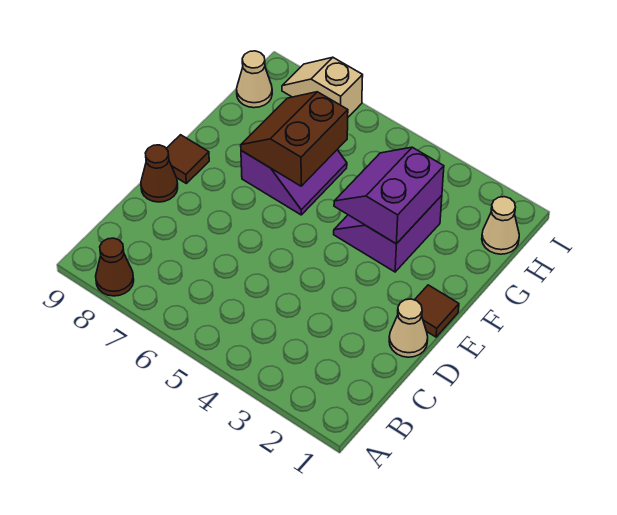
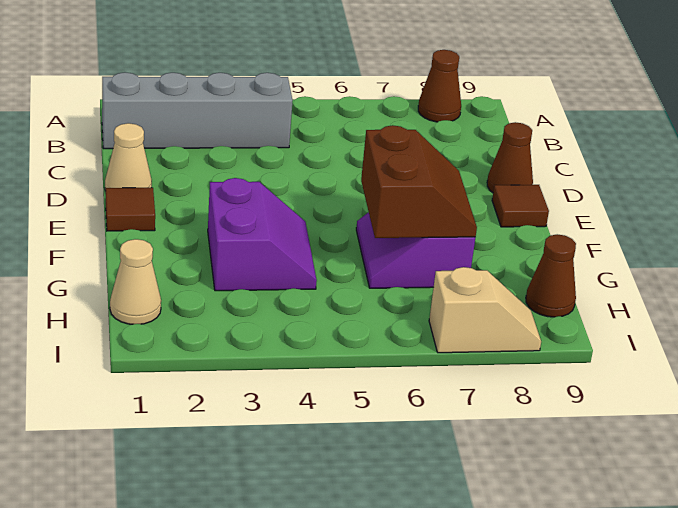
none -> grey 1x4 brick [102,72,293,149]
purple 2x2 slope [334,147,444,244] -> none
tan 1x1 cone [237,51,272,108] -> brown 1x1 cone [526,234,576,317]

